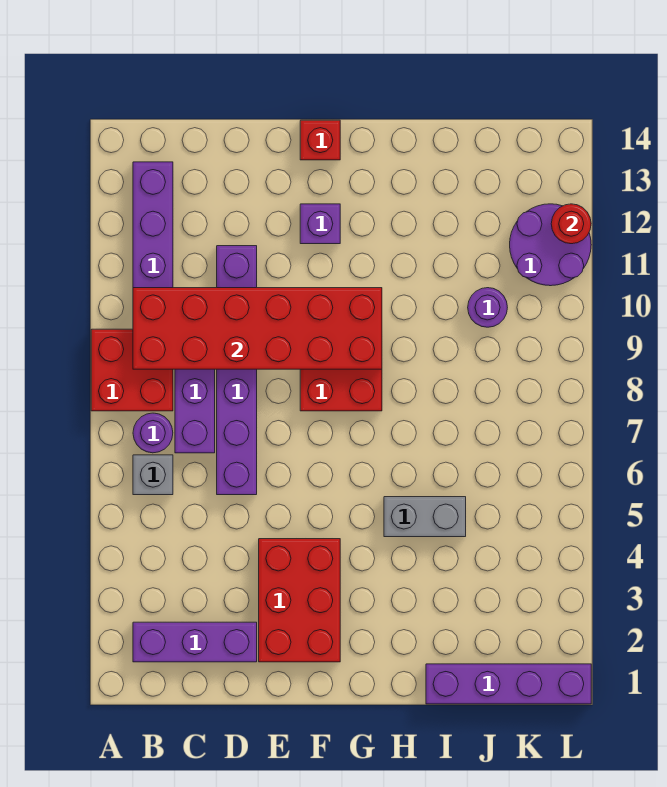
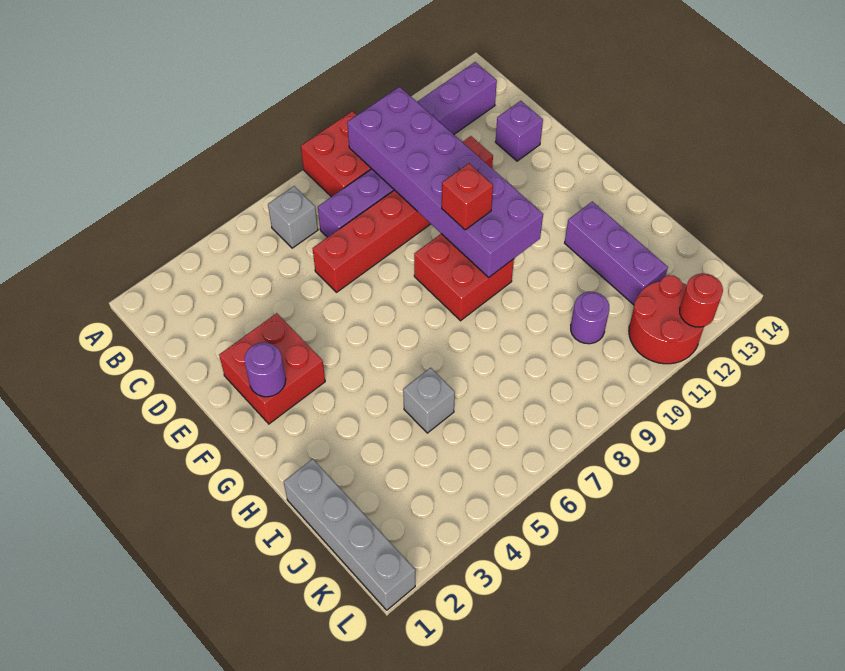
purple 1x3 brick [133,622,257,662] -> purple 1x3 brick moved to [565,202,668,305]
purple 1x1 round brick [133,413,173,453] -> purple 1x1 round brick moved to [244,343,286,397]
red 2x6 brick [133,288,382,369] -> purple 2x6 brick [347,87,543,278]
purple 1x6 brick [217,246,257,495] -> red 1x6 brick [312,136,493,292]
red 2x3 brick [259,539,340,662] -> red 2x2 brick [219,313,325,424]
purple 1x1 brick [300,204,340,244] -> purple 1x1 brick moved to [496,101,543,161]
red 1x1 brick [300,120,340,160] -> red 1x1 brick moved to [442,163,493,230]
grey 1x2 brick [384,497,466,537] -> grey 1x1 brick [403,368,455,433]
purple 1x4 brick [426,664,591,704] -> grey 1x4 brick [283,459,415,610]
purple 2x2 round brick [510,204,591,286] -> red 2x2 round brick [629,275,704,364]

